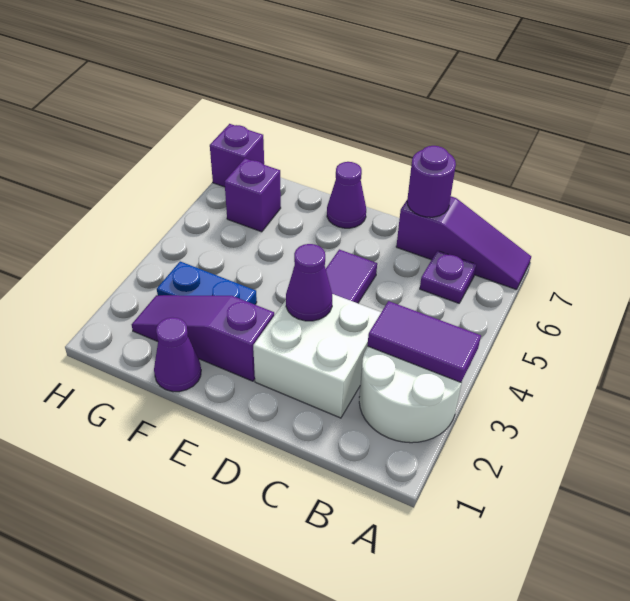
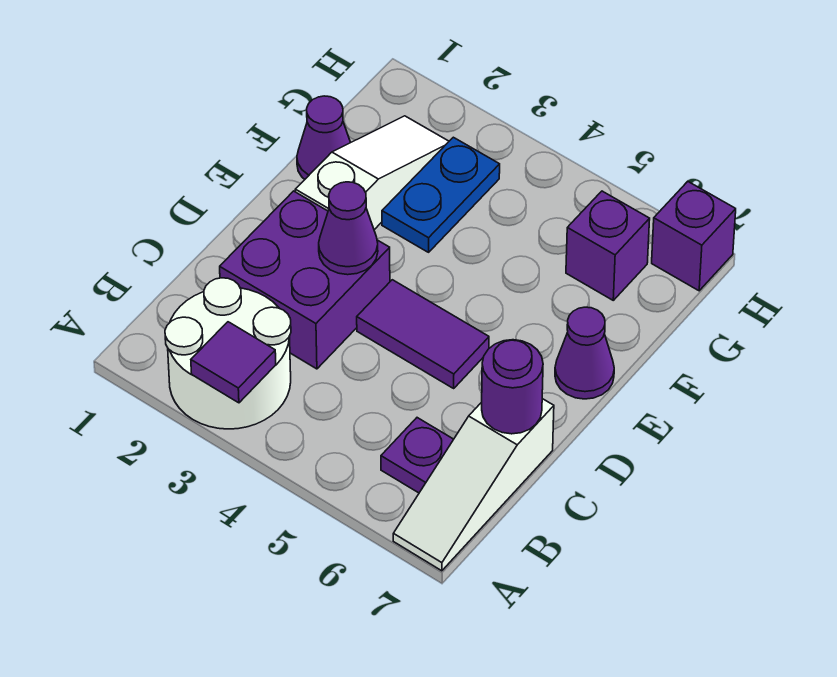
purple 1x2 tile [368,301,481,382] -> purple 1x1 tile [191,322,276,403]
purple 1x3 slope [396,196,531,290] -> white 1x3 slope [393,399,554,571]
white 2x2 brick [253,294,381,418] -> purple 2x2 brick [220,191,390,369]
purple 1x3 slope [132,295,274,381] -> white 1x3 slope [295,116,449,230]

